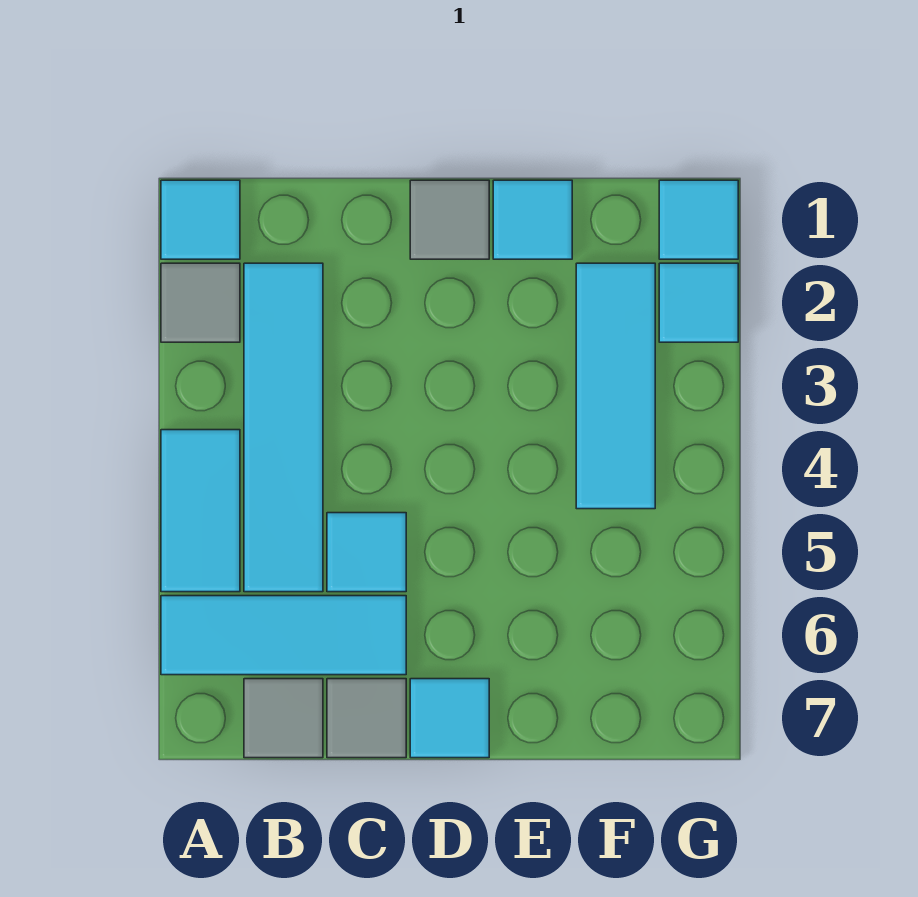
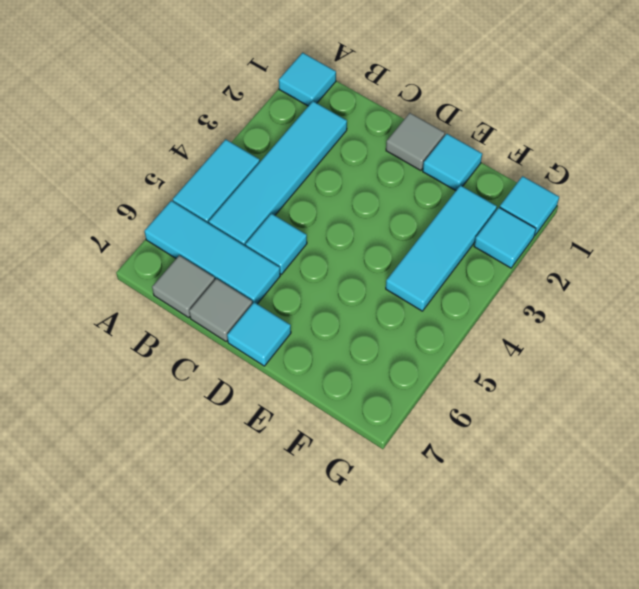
grey 1x1 tile [161,263,240,342] -> none

